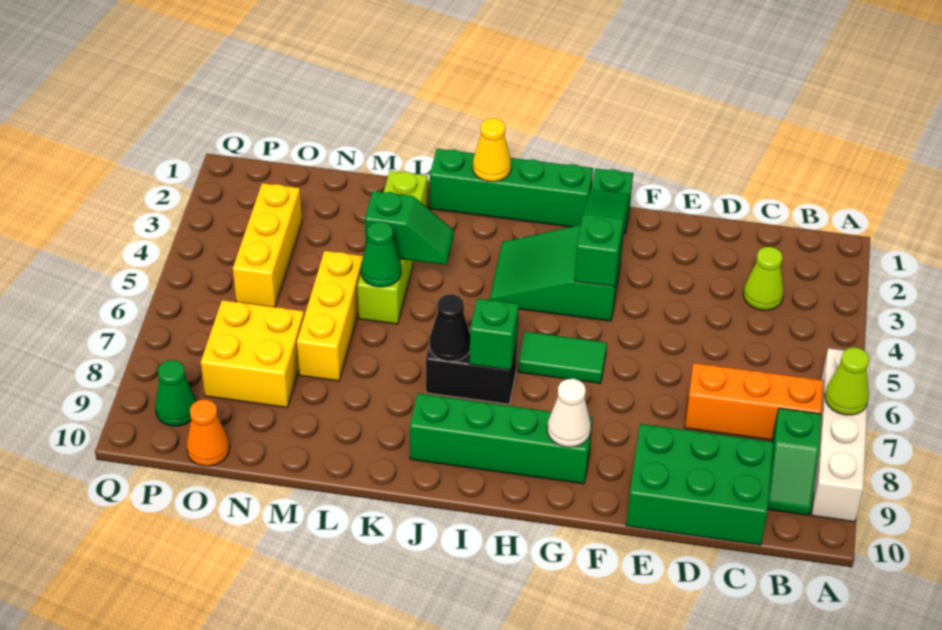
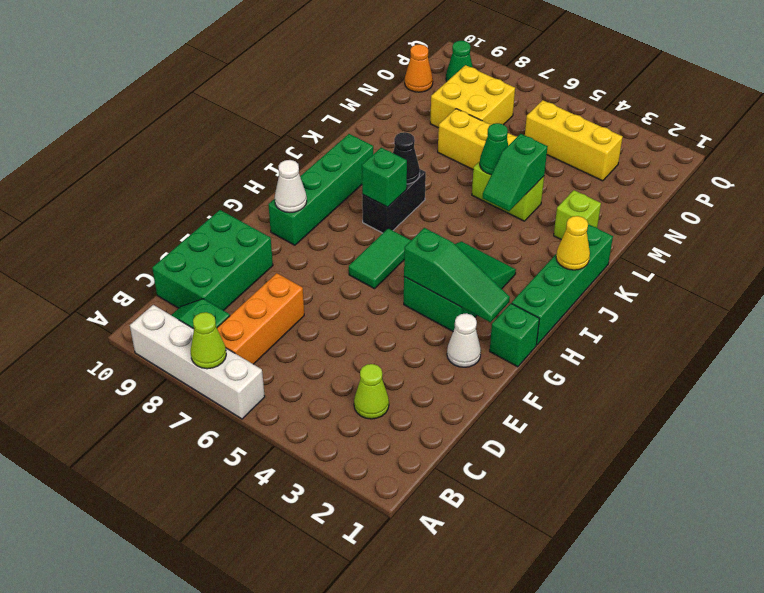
none -> white 1x1 cone [447,313,481,367]

